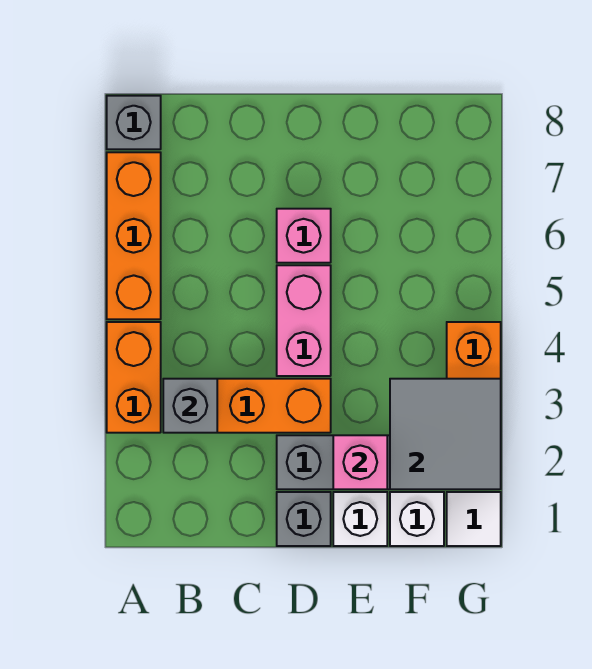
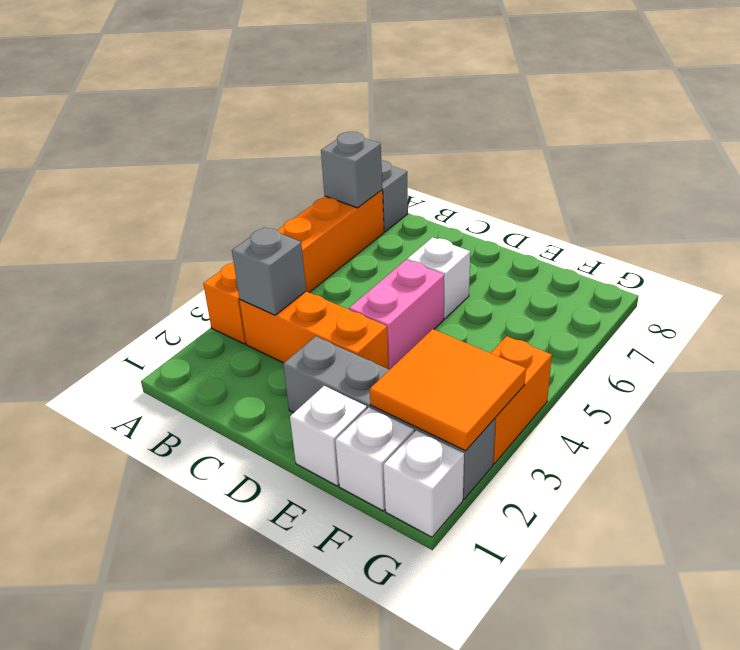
grey 1x1 brick [277,492,331,546] -> grey 1x1 brick moved to [321,132,382,208]
pink 1x1 brick [277,209,331,263] -> white 1x1 brick [407,237,470,319]
pink 1x1 brick [333,435,387,489] -> none
grey 2x2 tile [390,379,501,489] -> orange 2x2 tile [370,329,526,451]
white 1x1 tile [447,492,501,546] -> white 1x1 brick [383,430,464,537]

